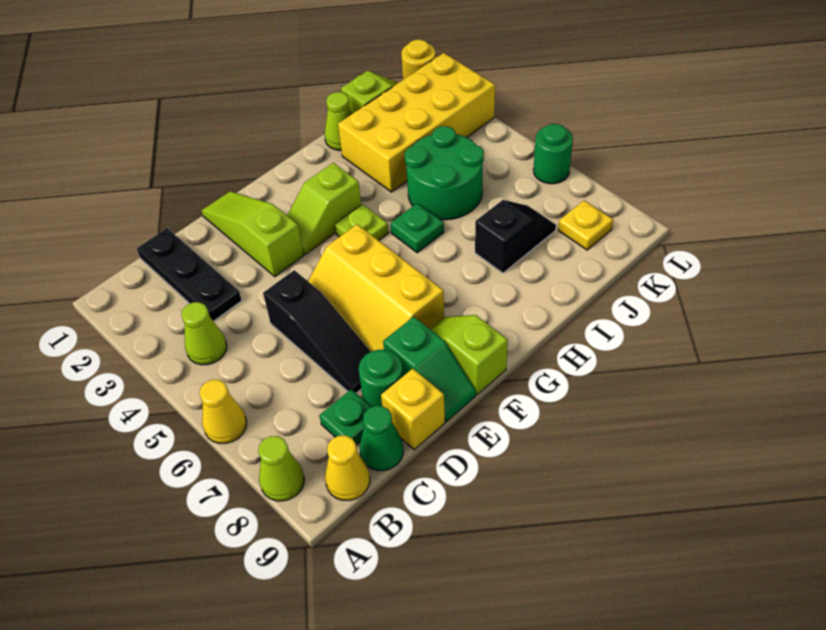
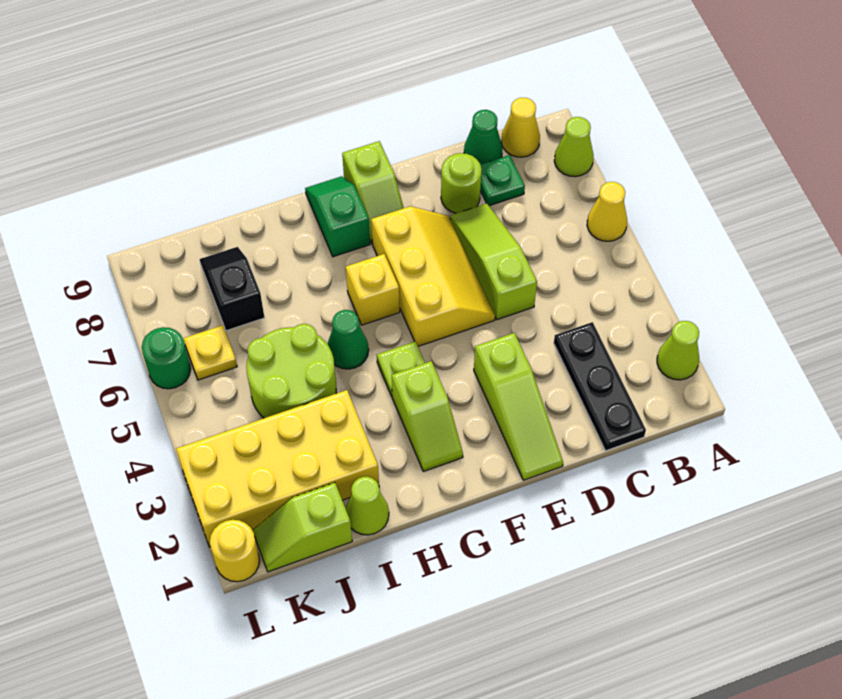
lime 1x1 cone [181,302,227,365] -> lime 1x1 cone moved to [657,321,699,380]
black 1x3 slope [263,270,371,393] -> lime 1x3 slope [450,203,537,320]
green 1x1 round brick [359,350,403,407] -> lime 1x1 round brick [441,153,482,213]
yellow 1x1 brick [381,369,445,450] -> yellow 1x1 brick moved to [346,254,400,325]
green 1x2 slope [383,317,476,421] -> green 1x2 slope moved to [305,176,370,257]
lime 1x2 slope [287,163,361,254] -> lime 1x2 slope turned to [392,361,463,471]
green 1x1 plate [390,203,444,253] -> green 1x1 cone [328,310,369,369]
green 2x2 round brick [405,126,484,220] -> lime 2x2 round brick [246,324,336,418]
black 1x2 slope [475,200,556,273] -> black 1x2 slope turned to [200,247,265,331]
yellow 1x1 plate [558,200,613,250] -> yellow 1x1 plate moved to [183,325,237,380]

